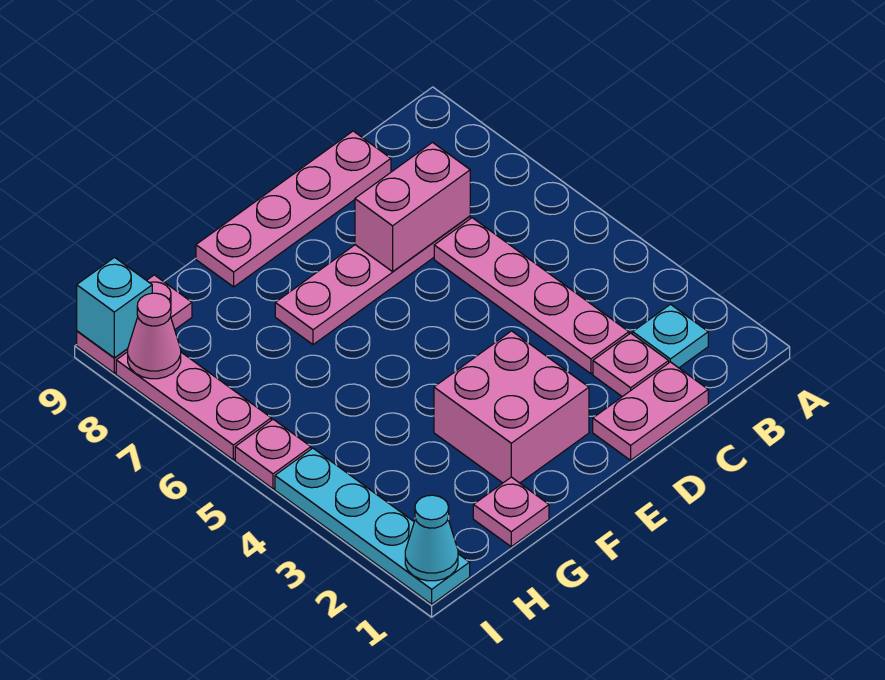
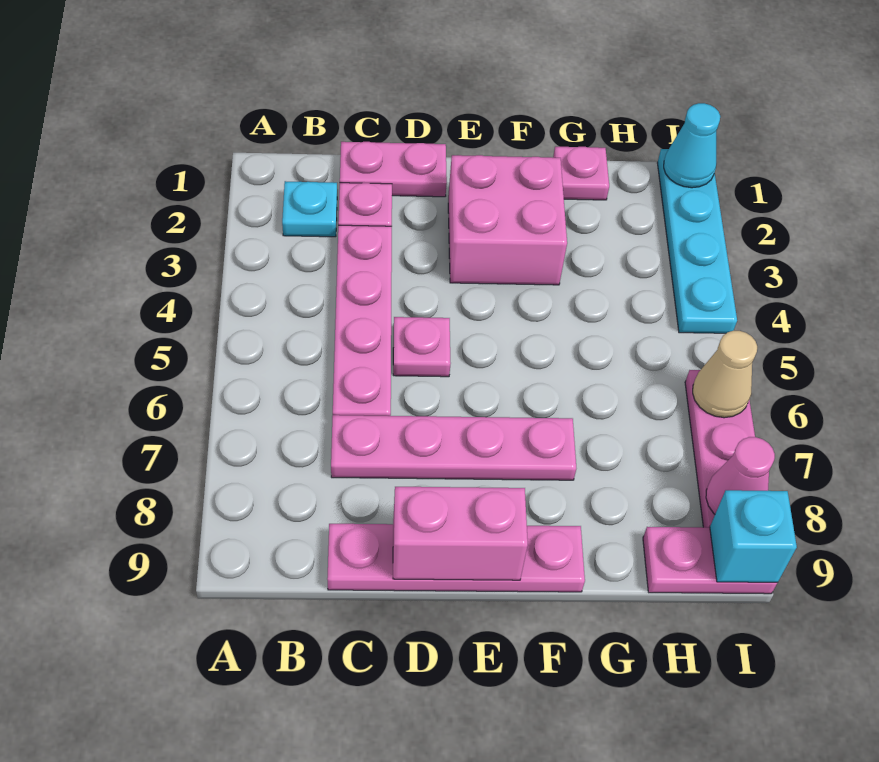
pink 1x2 brick [355,143,470,272] -> pink 1x2 brick moved to [393,487,528,580]
pink 1x1 plate [235,419,311,489] -> pink 1x1 plate moved to [393,317,451,377]
none -> tan 1x1 cone [693,331,757,418]

